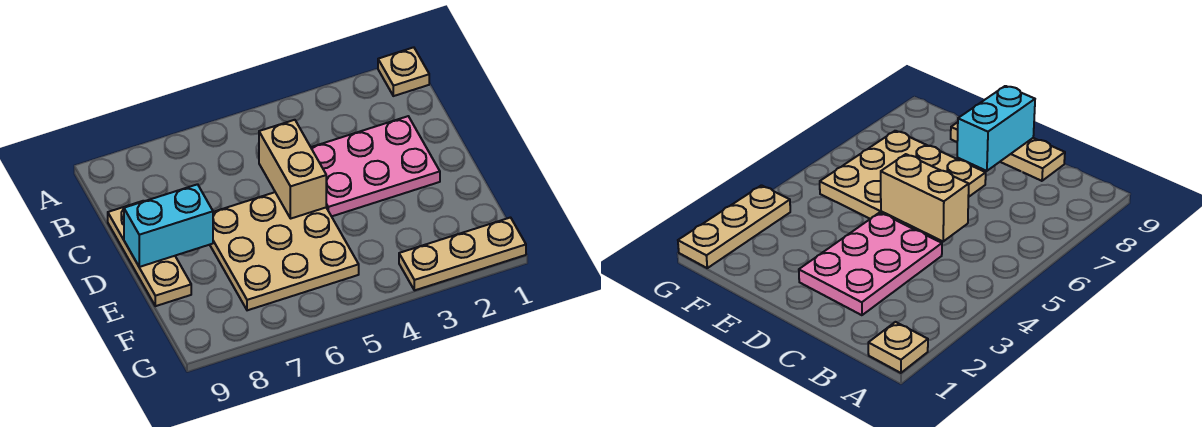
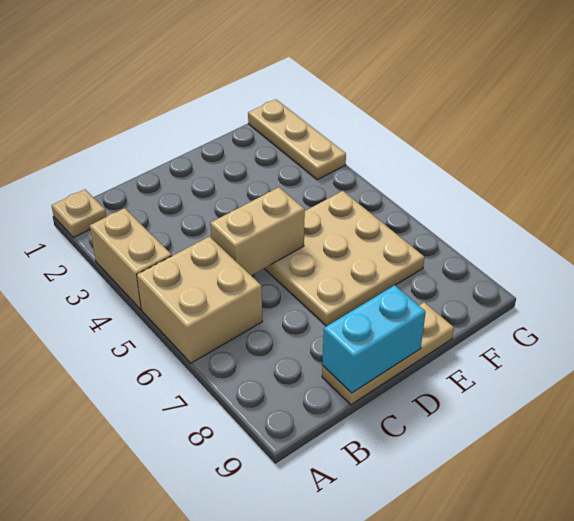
none -> tan 1x2 brick [90,208,172,309]
none -> tan 2x2 brick [137,237,262,363]
pink 2x3 plate [311,116,440,216] -> none
cyan 1x2 brick [124,184,213,267] -> cyan 1x2 brick turned to [322,285,426,393]

